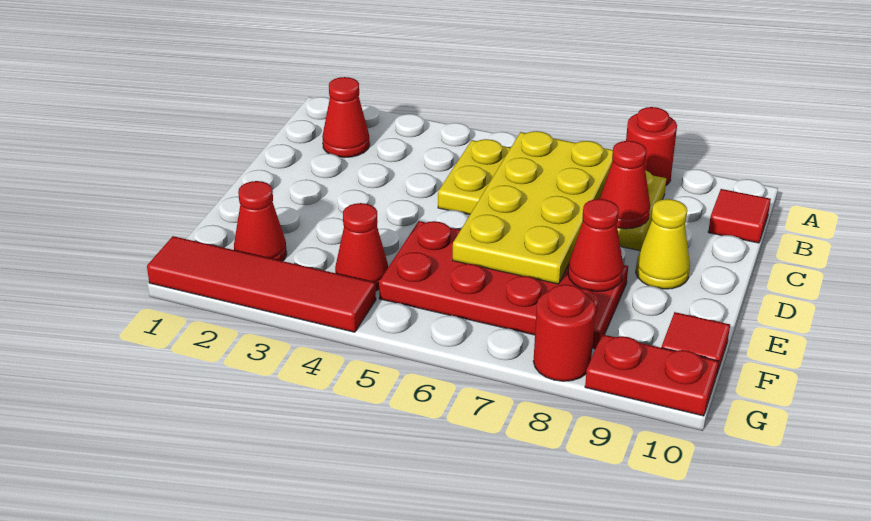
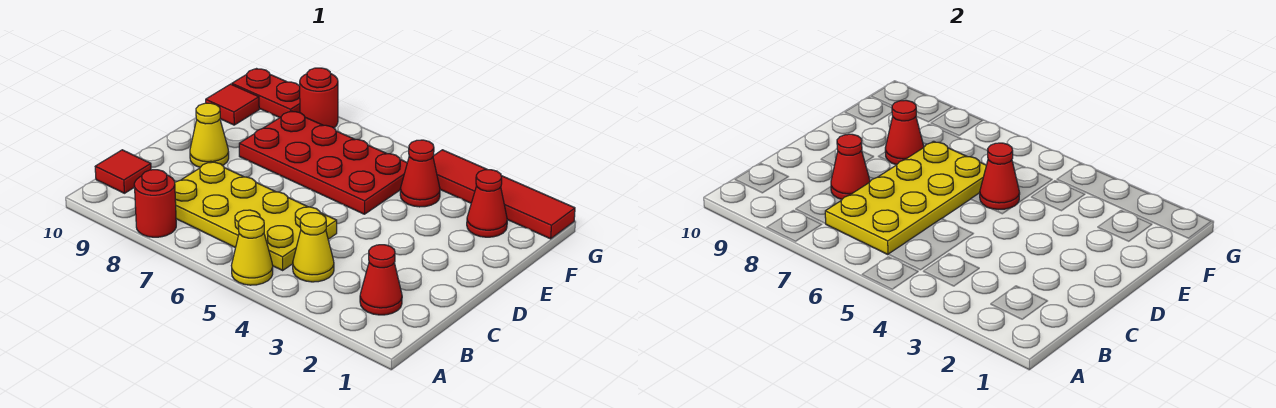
none -> yellow 1x1 cone [232,216,273,285]
none -> yellow 1x1 cone [293,213,334,282]
none -> red 1x1 cone [980,143,1020,210]

